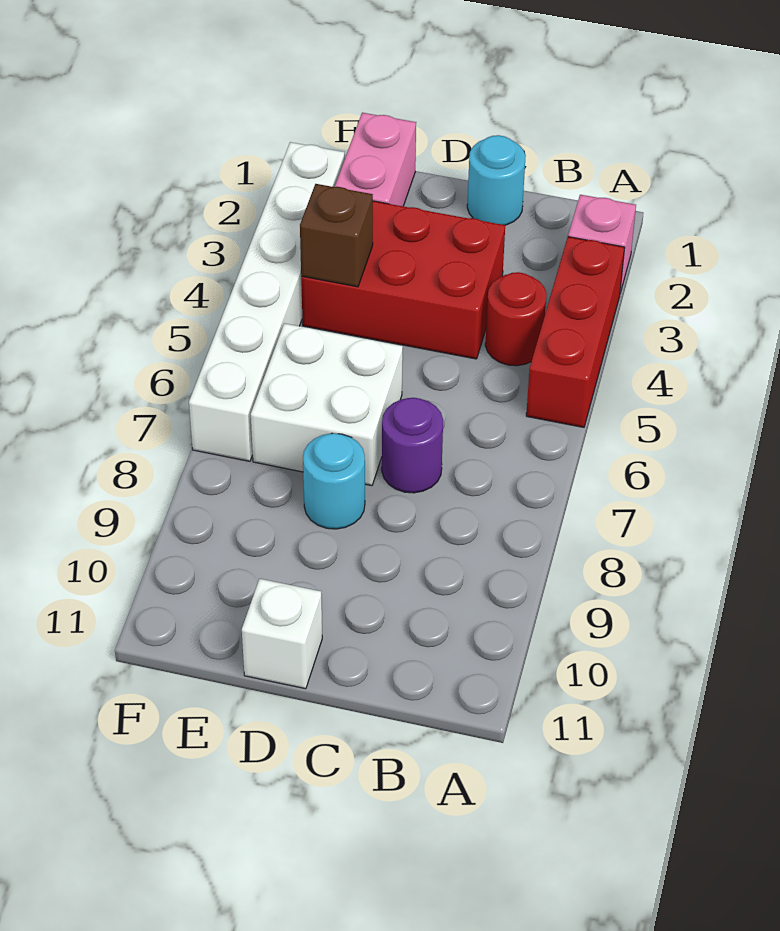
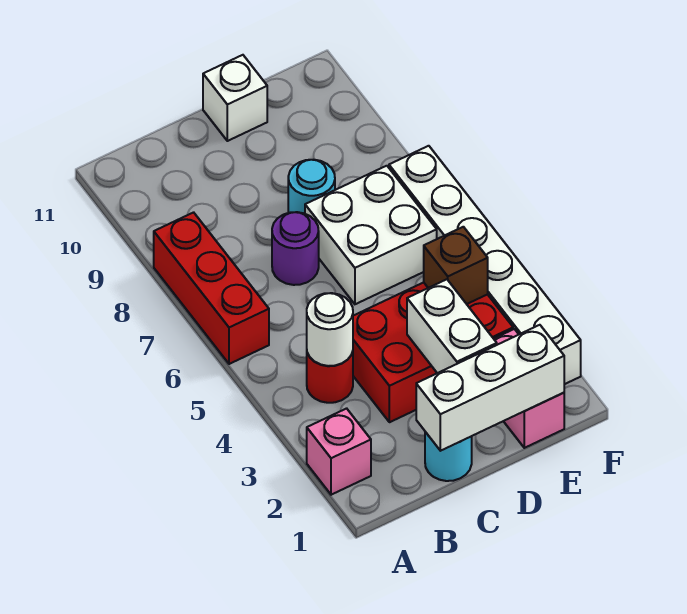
red 1x3 brick [526,237,625,427] -> red 1x3 brick moved to [154,212,269,364]
none -> white 1x1 round brick [307,293,353,366]
none -> white 1x3 brick [416,325,564,451]
none -> white 1x2 brick [407,279,497,373]

